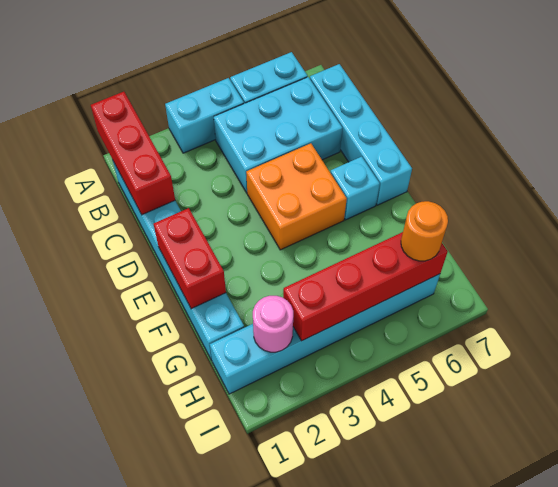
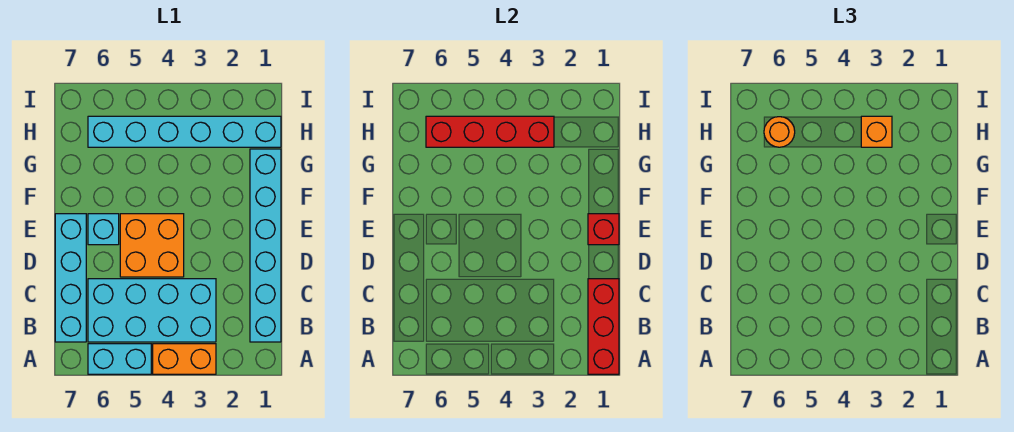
cyan 1x2 brick [165,78,244,153] -> orange 1x2 brick [153,344,216,374]
cyan 2x3 brick [214,77,342,193] -> cyan 2x4 brick [88,279,216,342]
red 1x2 brick [154,208,226,309] -> red 1x1 brick [588,214,619,245]
pink 1x1 round brick [253,296,293,352] -> none
none -> orange 1x1 brick [861,116,892,147]

